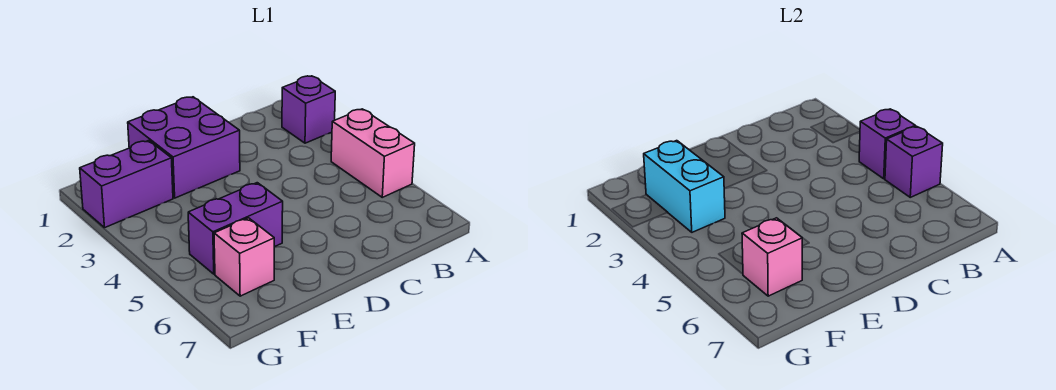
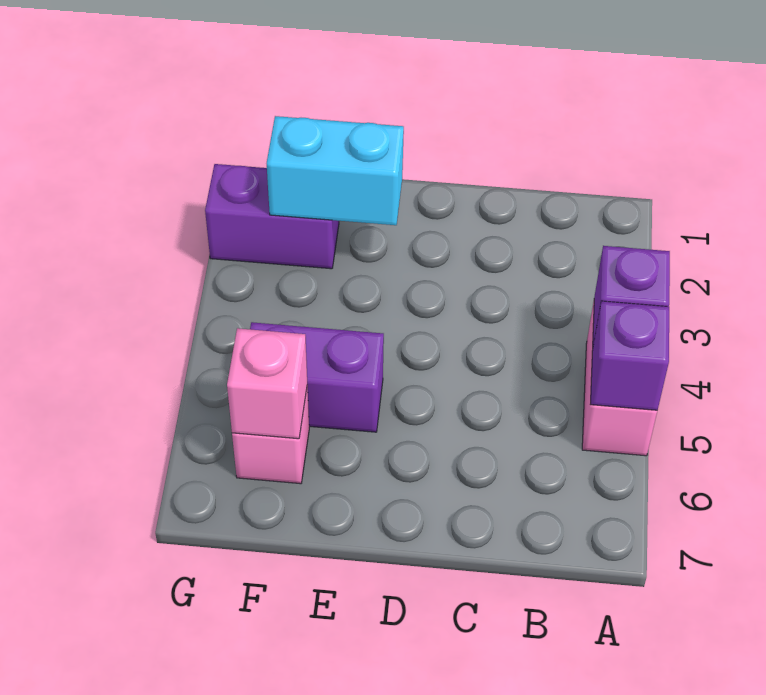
purple 1x1 brick [282,76,335,143] -> none
purple 2x2 brick [128,97,240,198] -> none
cyan 1x2 brick [644,141,725,232] -> cyan 1x2 brick turned to [267,116,404,225]

